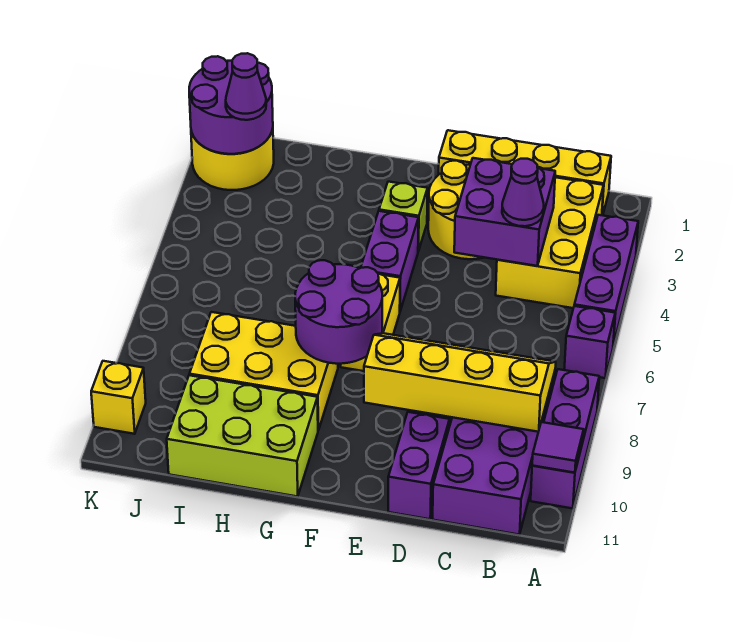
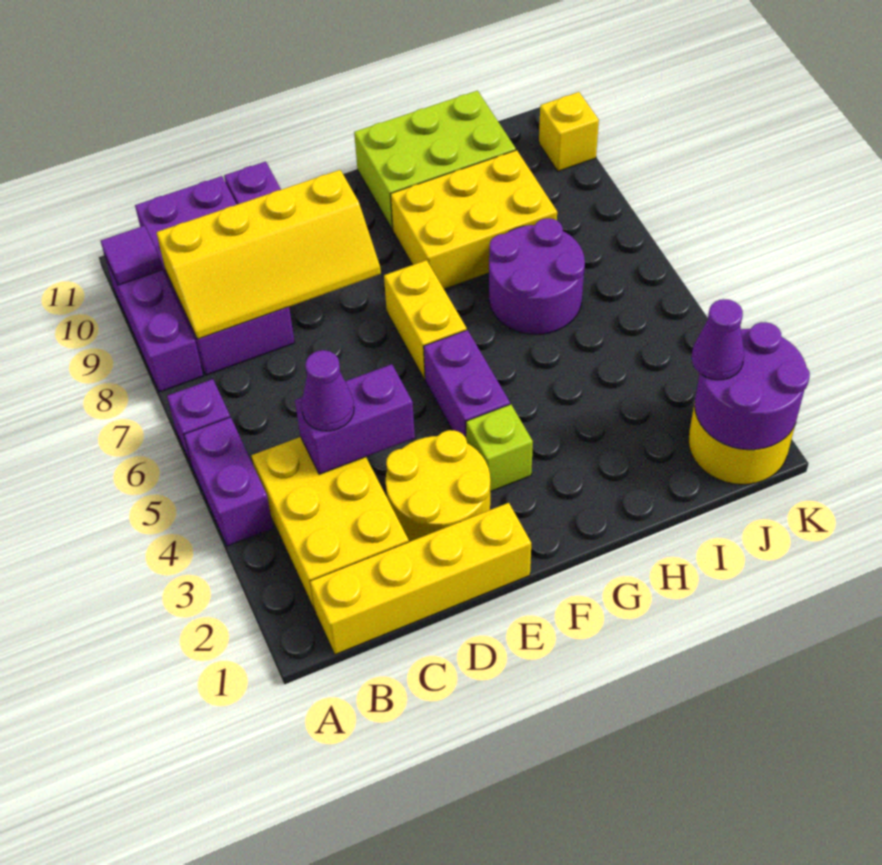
purple 1x3 brick [574,215,638,346] -> purple 1x2 brick [184,417,273,546]
purple 2x2 brick [454,158,555,266] -> purple 1x2 brick [295,364,415,474]
purple 2x2 round brick [295,260,382,364] -> purple 2x2 round brick moved to [489,218,585,334]

